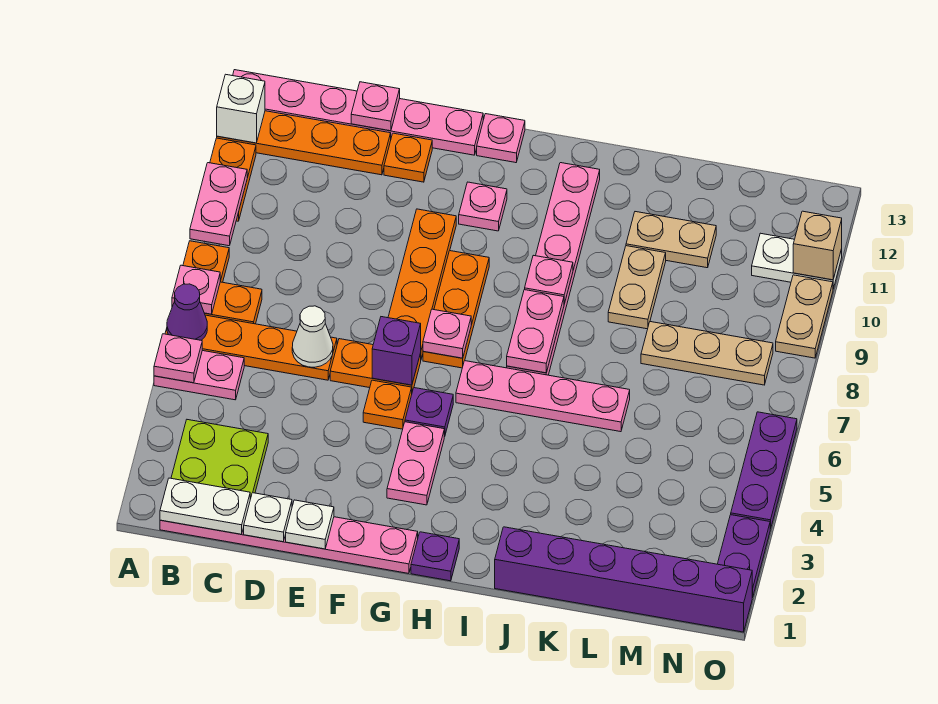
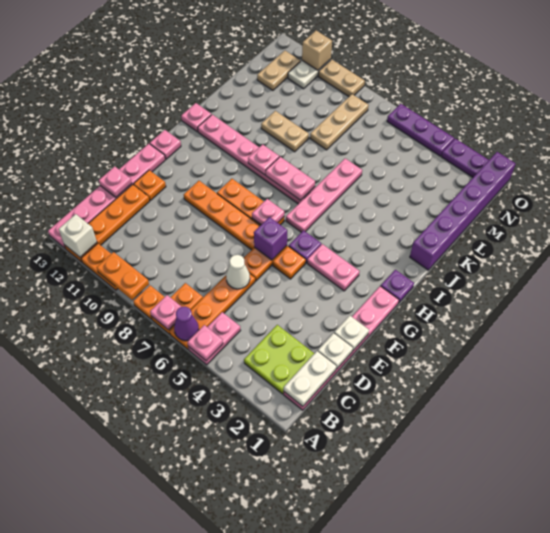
pink 1x2 plate [190,163,247,246] -> orange 1x2 plate [97,252,149,300]
pink 1x1 plate [459,182,507,231] -> pink 1x1 plate moved to [181,103,211,132]
tan 1x2 plate [626,212,716,268] -> tan 1x2 plate moved to [257,51,300,90]

